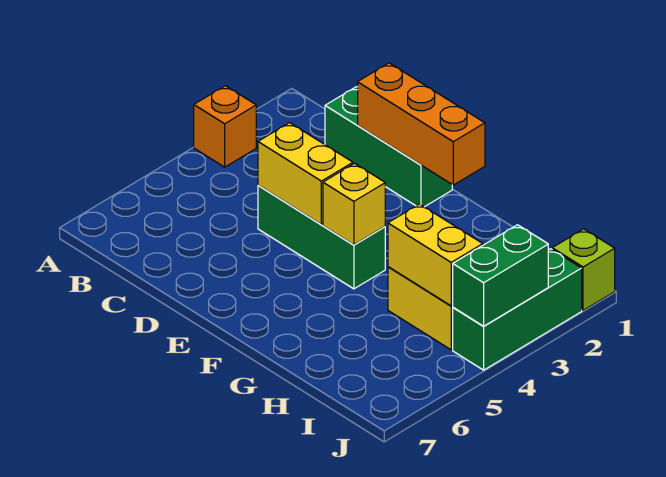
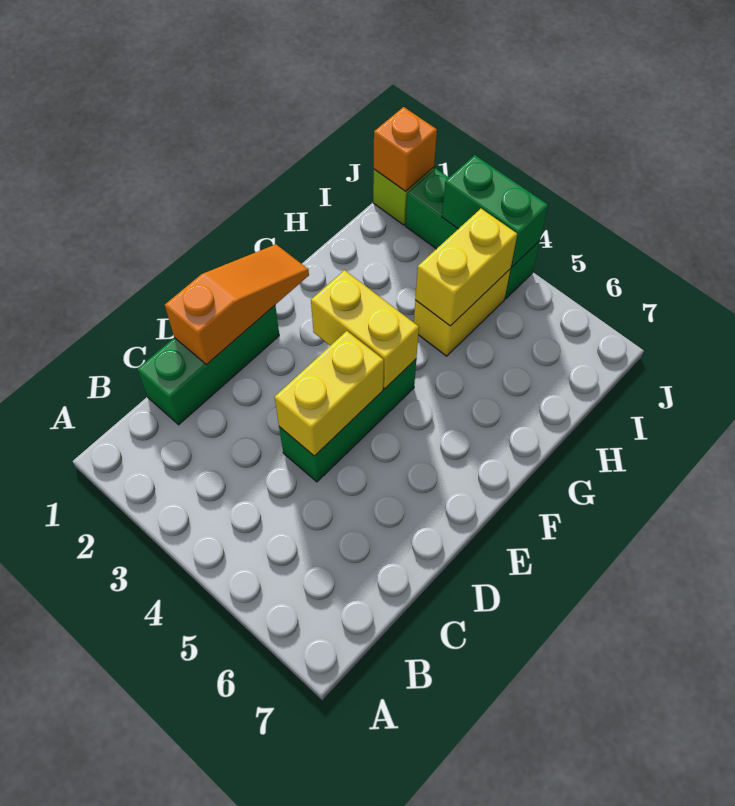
orange 1x1 brick [194,86,256,167] -> orange 1x1 brick moved to [374,107,437,191]
orange 1x3 brick [358,63,485,185] -> orange 1x3 slope [165,244,309,365]
yellow 1x1 brick [323,163,385,245] -> yellow 1x2 brick [311,270,419,389]

